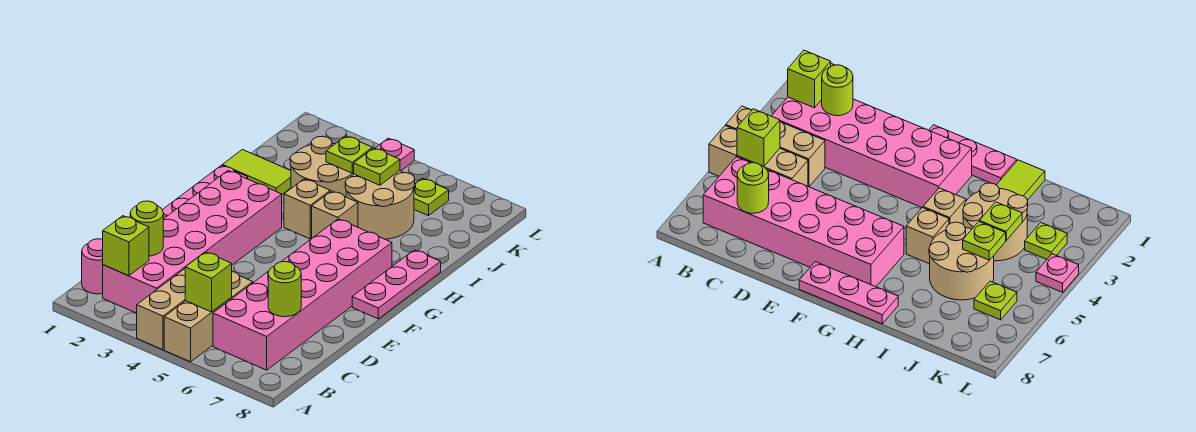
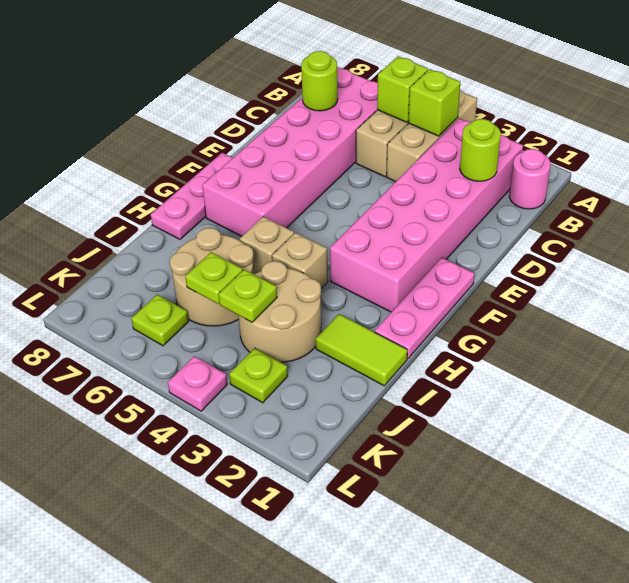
lime 1x1 brick [103,216,149,276] -> lime 1x1 brick moved to [408,69,460,136]

